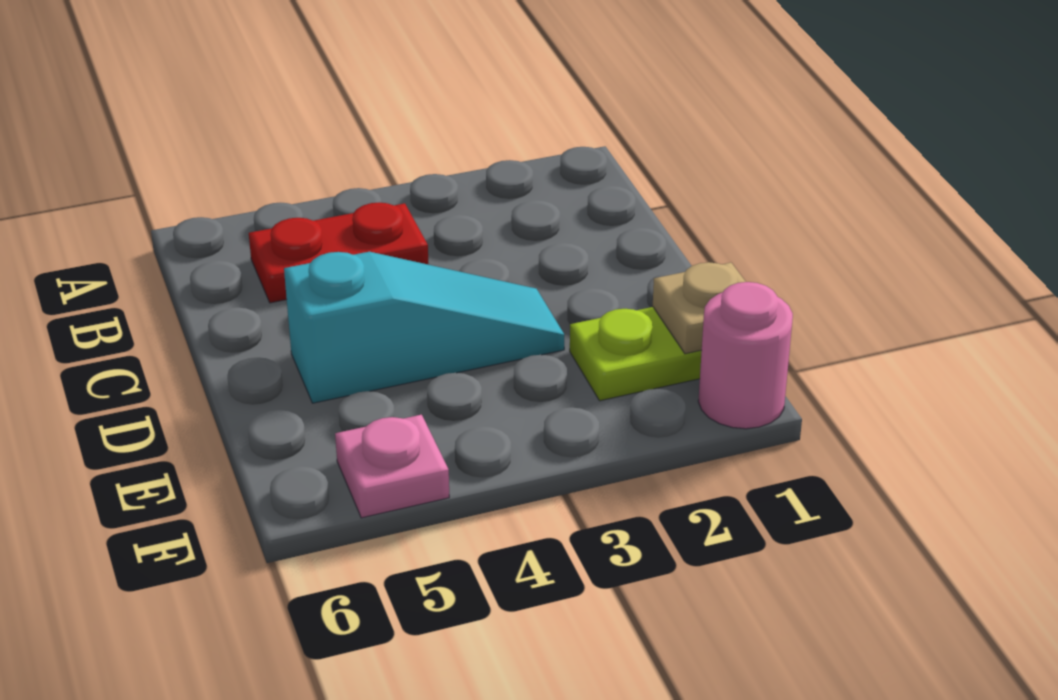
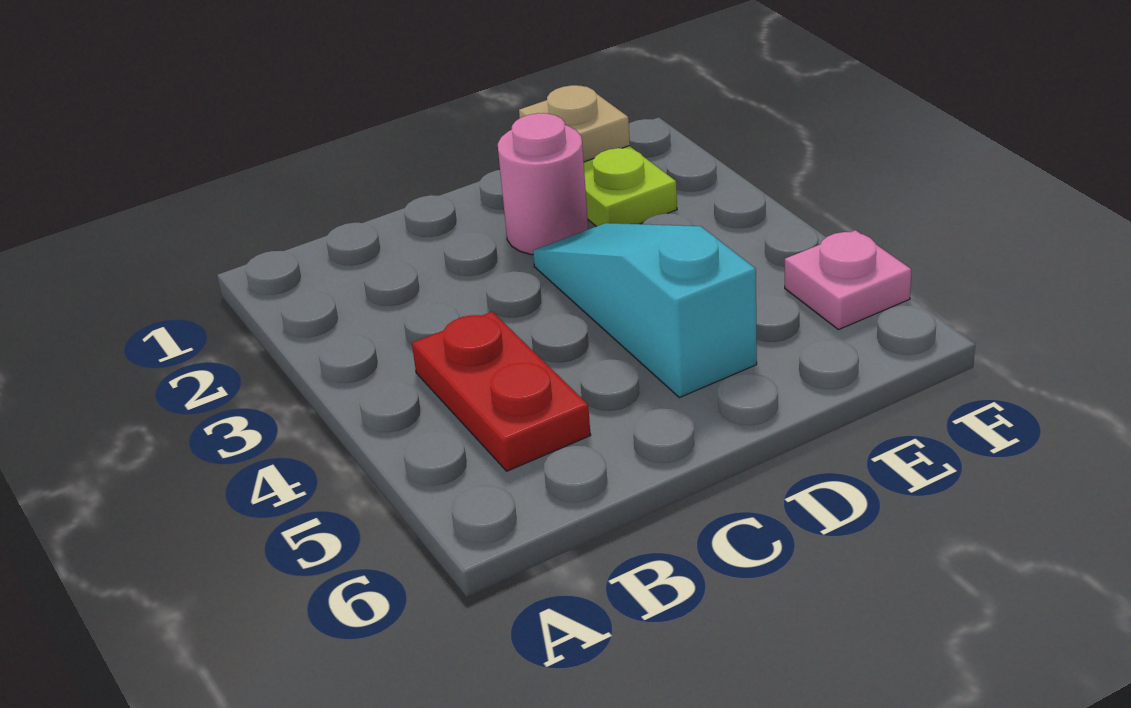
pink 1x1 round brick [698,282,793,429] -> pink 1x1 round brick moved to [498,113,588,255]

